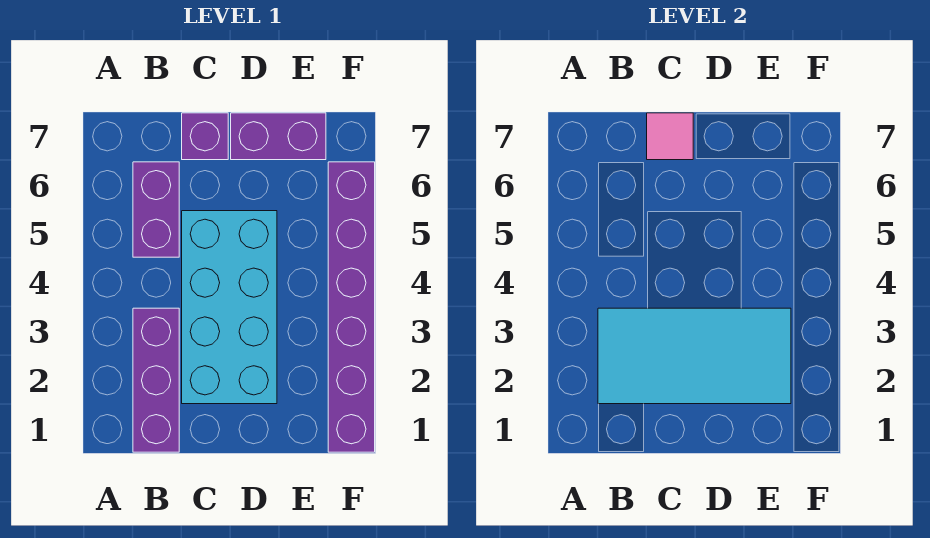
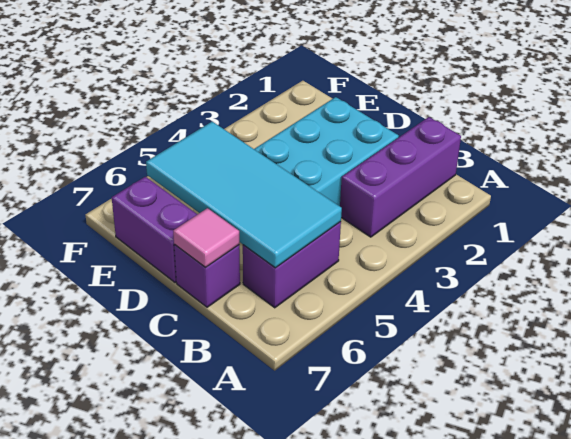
cyan 2x4 tile [598,308,791,404] -> cyan 2x4 tile moved to [146,122,342,268]
purple 1x6 brick [328,162,375,452] -> none

